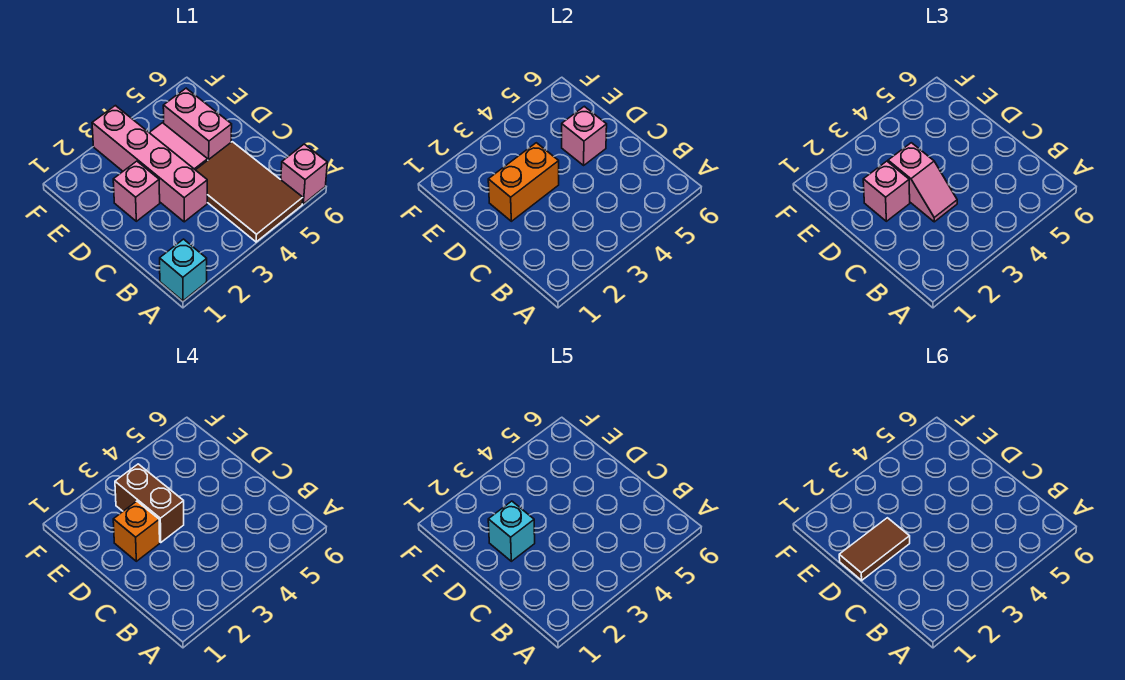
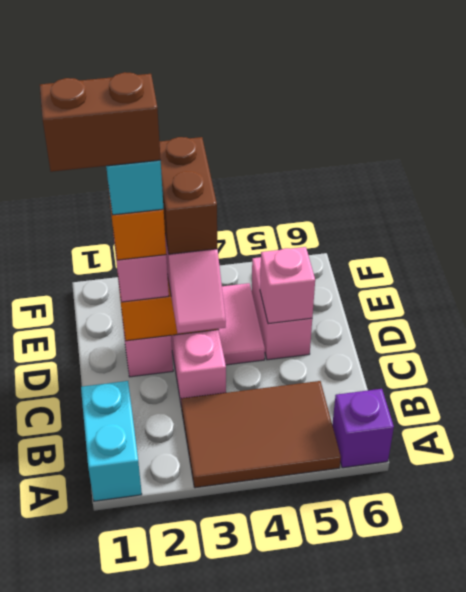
cyan 1x1 brick [160,239,207,301] -> cyan 1x2 brick [81,381,142,501]
brown 2x3 tile [196,142,303,242] -> brown 2x3 tile turned to [181,381,341,488]
pink 1x1 brick [281,144,327,204] -> purple 1x1 brick [332,389,394,468]
brown 1x2 tile [839,518,910,580] -> brown 1x2 brick [40,72,161,172]

